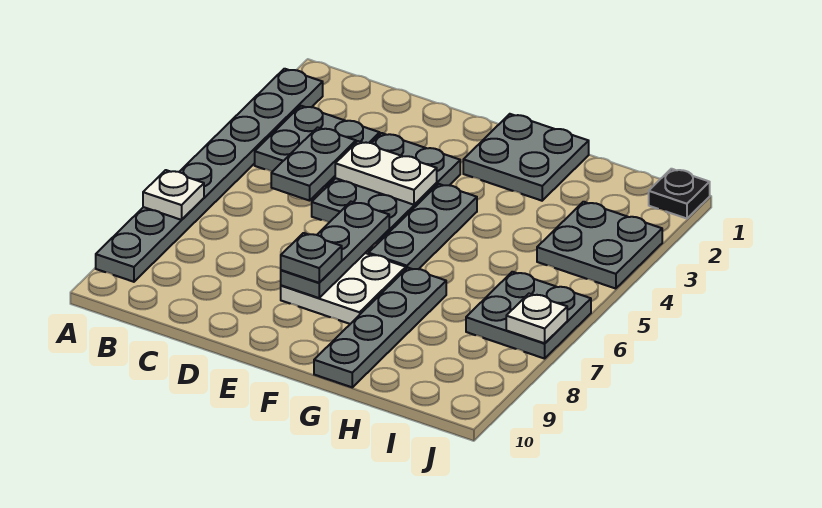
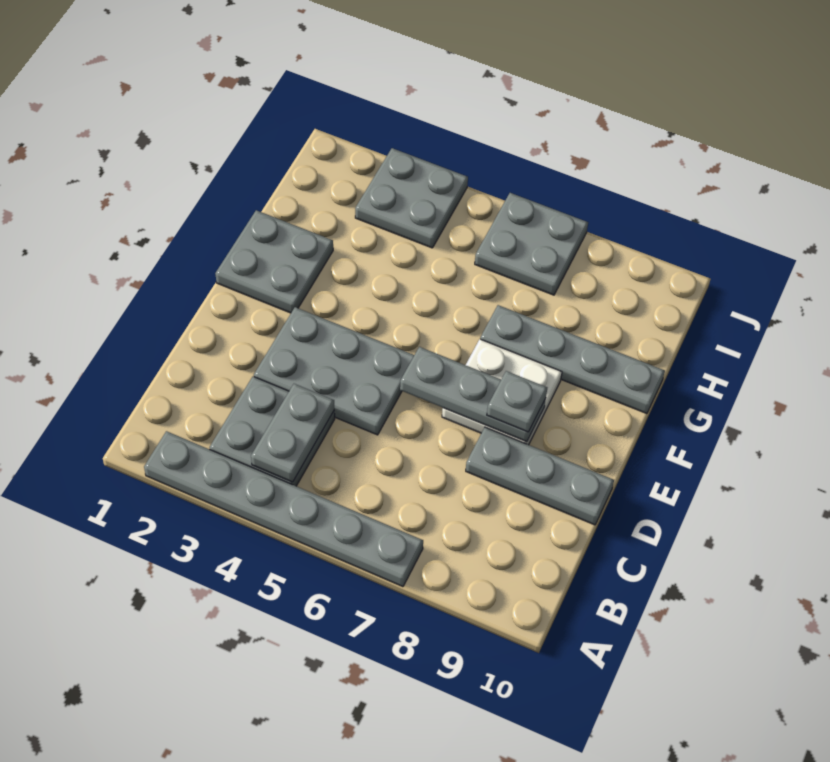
grey 1x8 plate [96,69,323,282] -> grey 1x6 plate [144,431,423,587]
white 1x1 plate [143,170,204,220] -> none
grey 1x2 plate [271,127,356,201] -> grey 1x2 plate turned to [251,384,334,482]
white 1x2 plate [335,141,437,205] -> none
grey 1x3 plate [369,184,477,269] -> grey 1x3 plate moved to [466,427,614,525]
black 1x1 plate [649,169,710,219] -> none
white 1x1 plate [506,294,567,343] -> none

